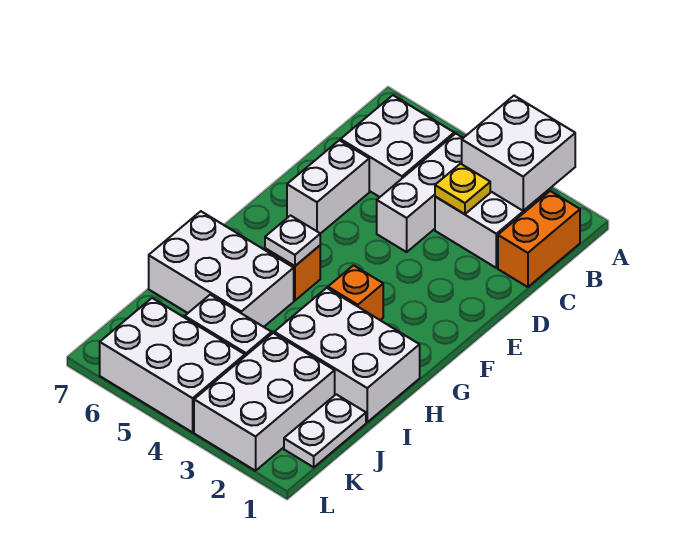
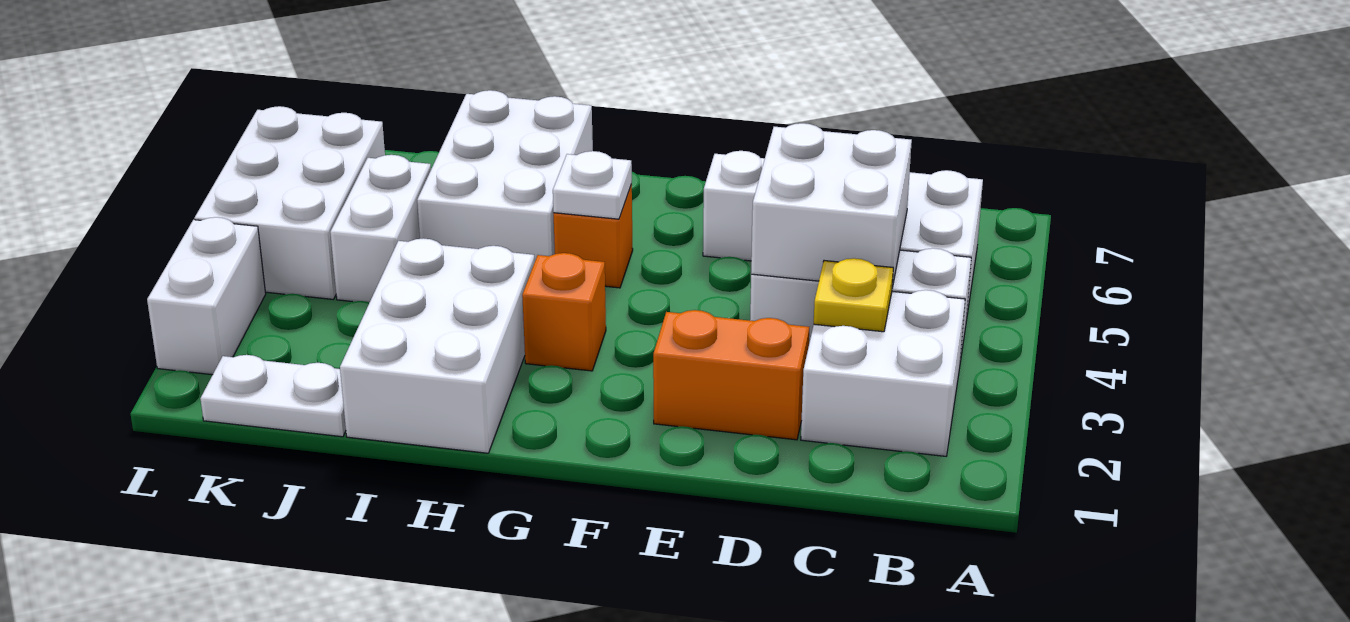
white 2x2 brick [462,96,575,211] -> white 2x2 brick moved to [751,123,912,288]
orange 1x2 brick [498,191,580,287] -> orange 1x2 brick moved to [653,310,809,440]
white 2x3 brick [194,333,335,471] -> white 1x2 brick [147,217,266,375]

